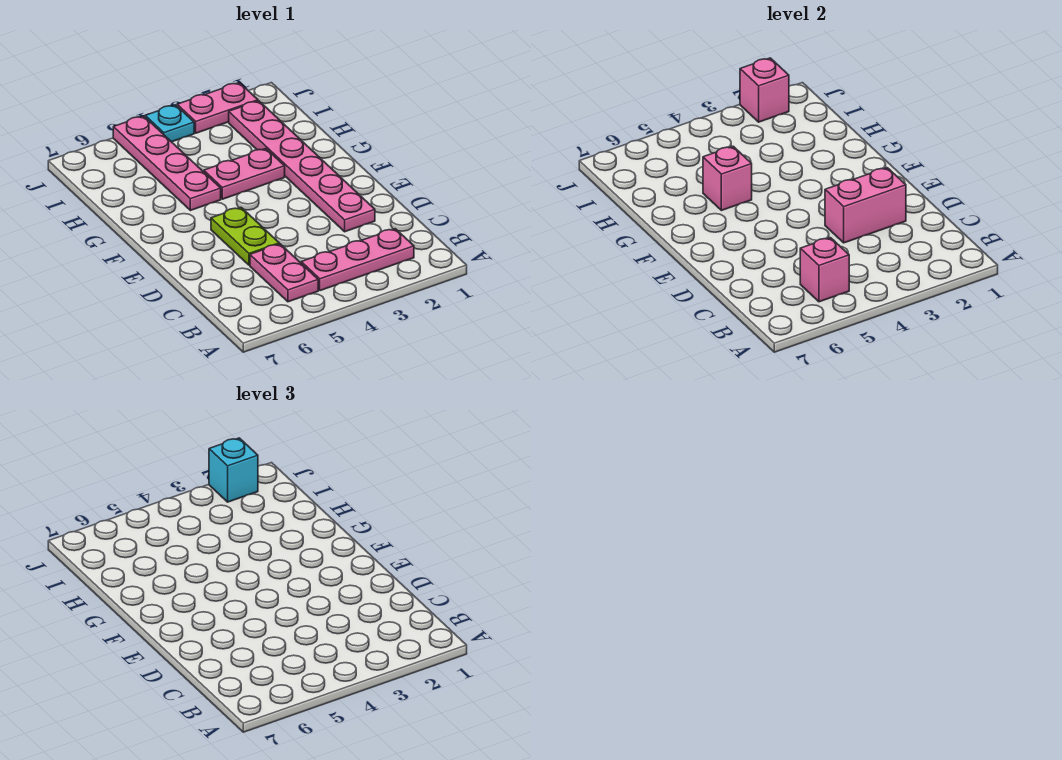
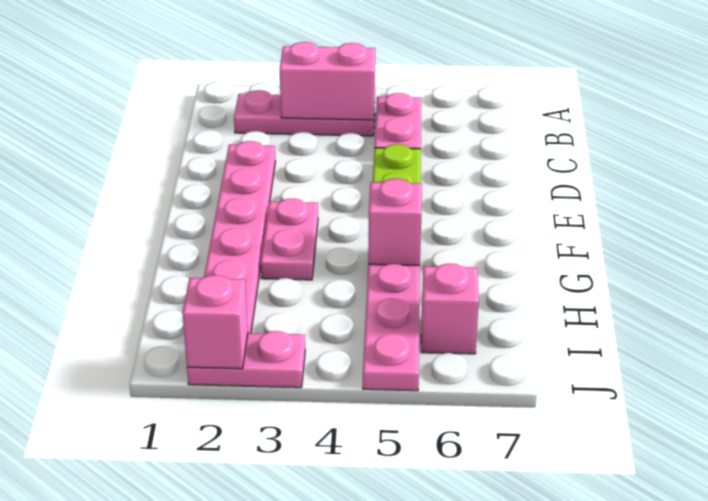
pink 1x1 brick [800,238,849,302] -> pink 1x1 brick moved to [421,264,479,354]
pink 1x2 brick [825,168,906,243] -> pink 1x2 brick moved to [280,42,375,120]
pink 1x2 plate [204,149,285,199] -> pink 1x2 plate turned to [261,199,318,280]
cyan 1x1 brick [209,438,258,502] -> none
cyan 1x1 plate [145,105,194,142] -> none

